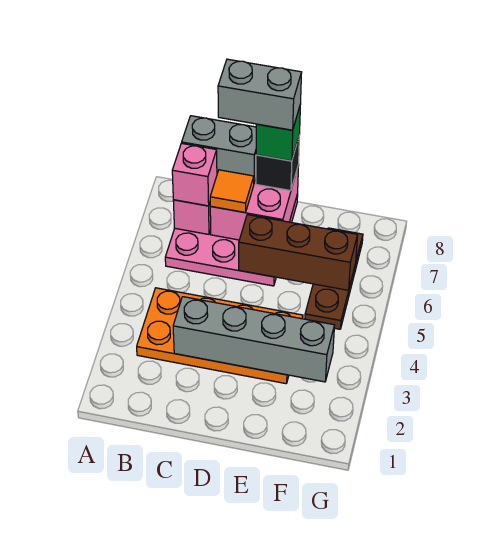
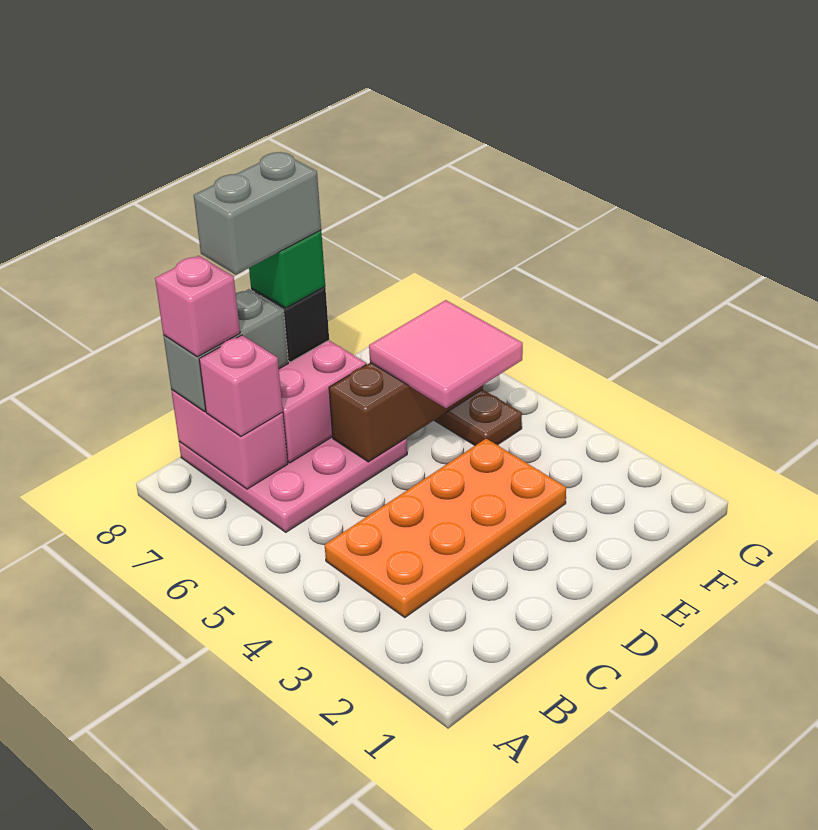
none -> pink 1x1 brick [155,256,240,357]
grey 1x4 brick [173,297,334,382] -> none
orange 1x1 tile [210,170,254,212] -> none
none -> pink 2x2 tile [369,300,523,408]

